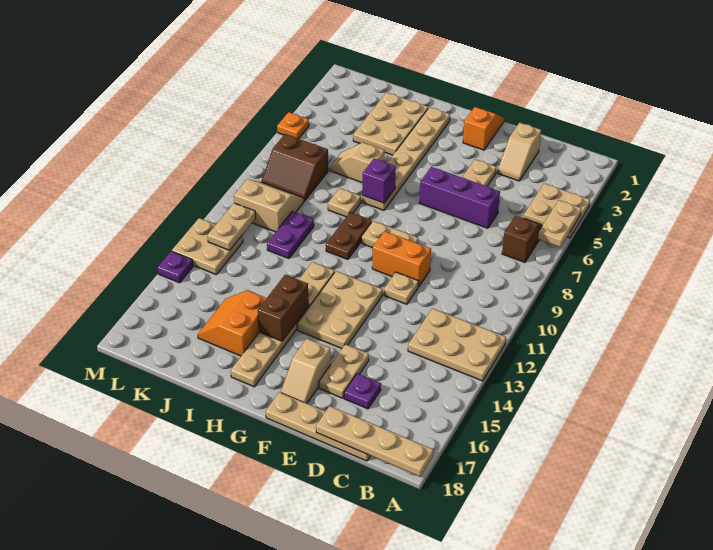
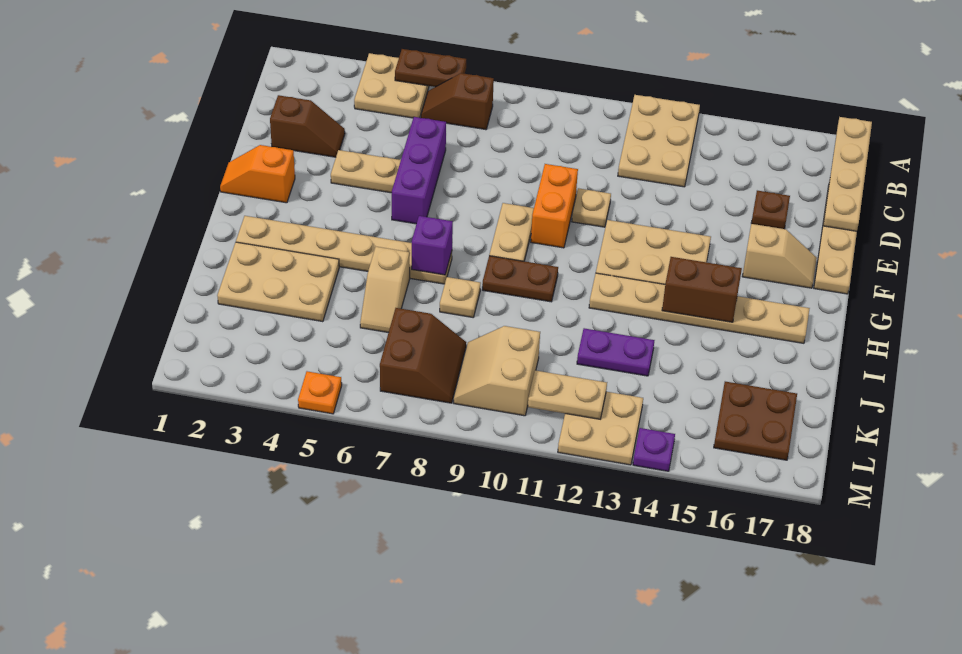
tan 1x2 plate [538,200,581,247] -> brown 1x2 plate [395,49,466,87]
tan 1x2 slope [498,123,541,181] -> brown 1x2 slope [270,95,345,157]
purple 1x1 plate [344,374,381,409] -> brown 1x1 plate [751,191,790,229]
tan 1x2 plate [319,344,369,398] -> none
orange 2x2 slope [198,290,267,356] -> none
purple 1x2 plate [267,211,314,259] -> purple 1x2 plate moved to [577,328,655,376]
none -> brown 2x2 plate [714,382,797,460]

